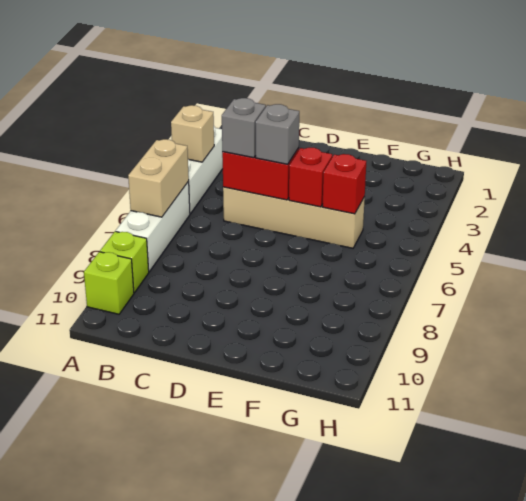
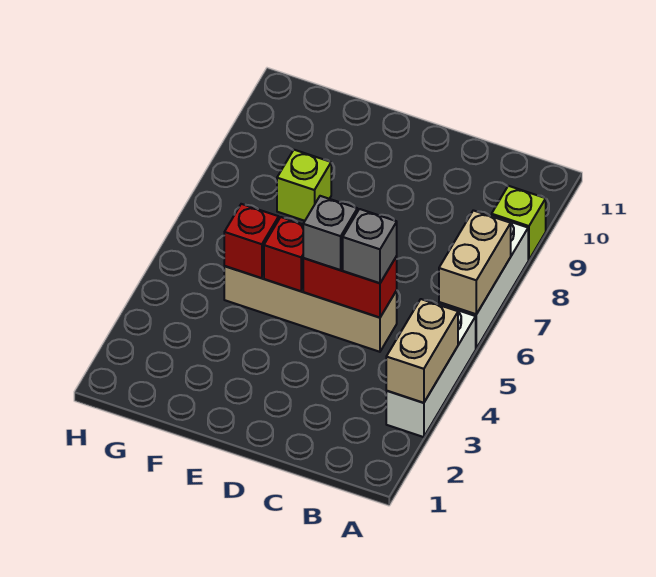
tan 1x1 brick [171,105,214,162] -> tan 1x2 brick [386,299,458,403]
lime 1x1 brick [84,252,134,314] -> lime 1x1 brick moved to [277,150,331,221]

